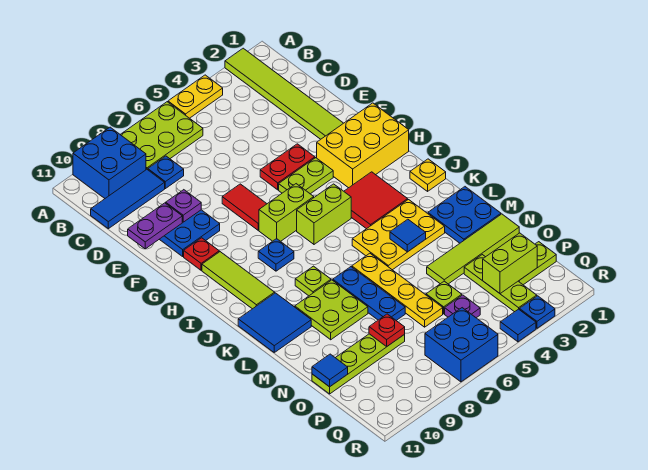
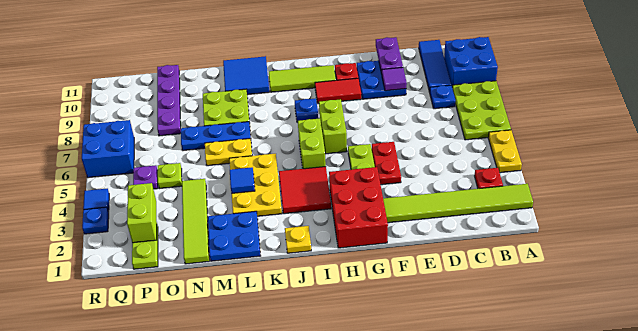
purple 1x1 plate [166,190,201,222] -> purple 1x1 tile [382,67,407,91]
red 1x2 tile [222,184,267,230] -> red 1x2 tile moved to [315,78,361,104]
yellow 2x3 brick [317,103,409,188] -> red 2x3 brick [329,167,388,248]
lime 1x1 plate [295,266,331,296] -> none
yellow 1x4 plate [352,253,443,327] -> yellow 1x2 plate [205,138,252,166]
lime 1x3 plate [464,255,537,312] -> none
lime 1x4 plate [312,334,405,394] -> purple 1x4 plate [157,65,181,136]
red 1x1 plate [369,314,405,346] -> red 1x1 plate moved to [475,168,503,189]
blue 1x1 tile [312,354,348,387] -> none

